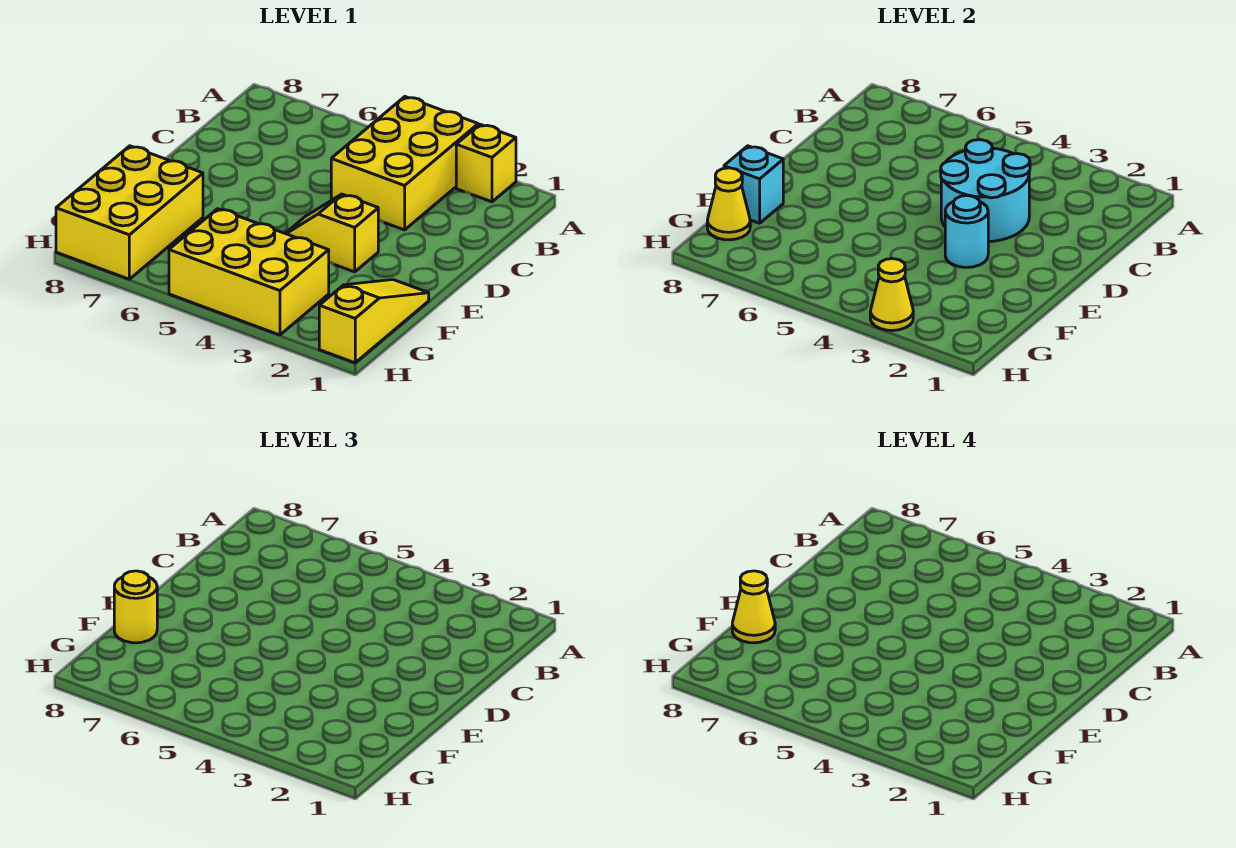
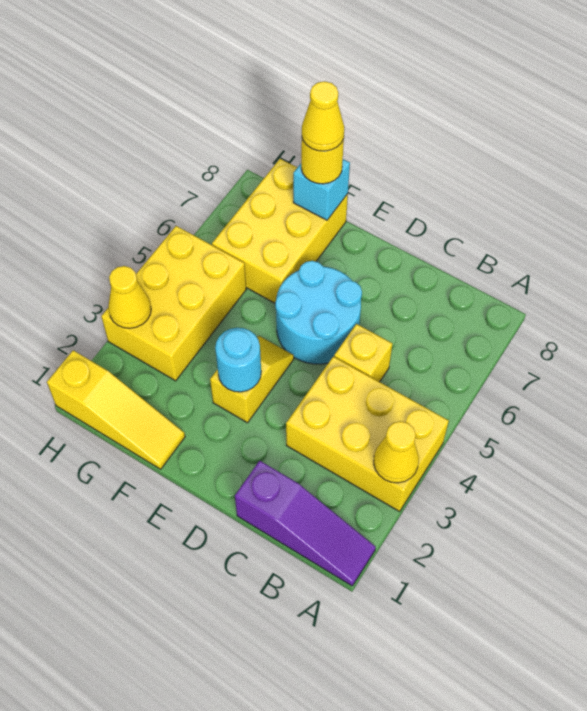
none -> purple 1x3 slope [235,461,376,586]
yellow 1x1 brick [456,124,516,202] -> yellow 1x1 brick moved to [334,324,393,382]
cyan 2x2 round brick [941,140,1030,242] -> cyan 2x2 round brick moved to [275,261,362,364]
yellow 2x3 brick [56,146,203,279] -> yellow 2x3 brick turned to [212,159,348,303]
yellow 1x1 cone [707,168,750,240] -> yellow 1x1 cone moved to [374,421,419,483]

